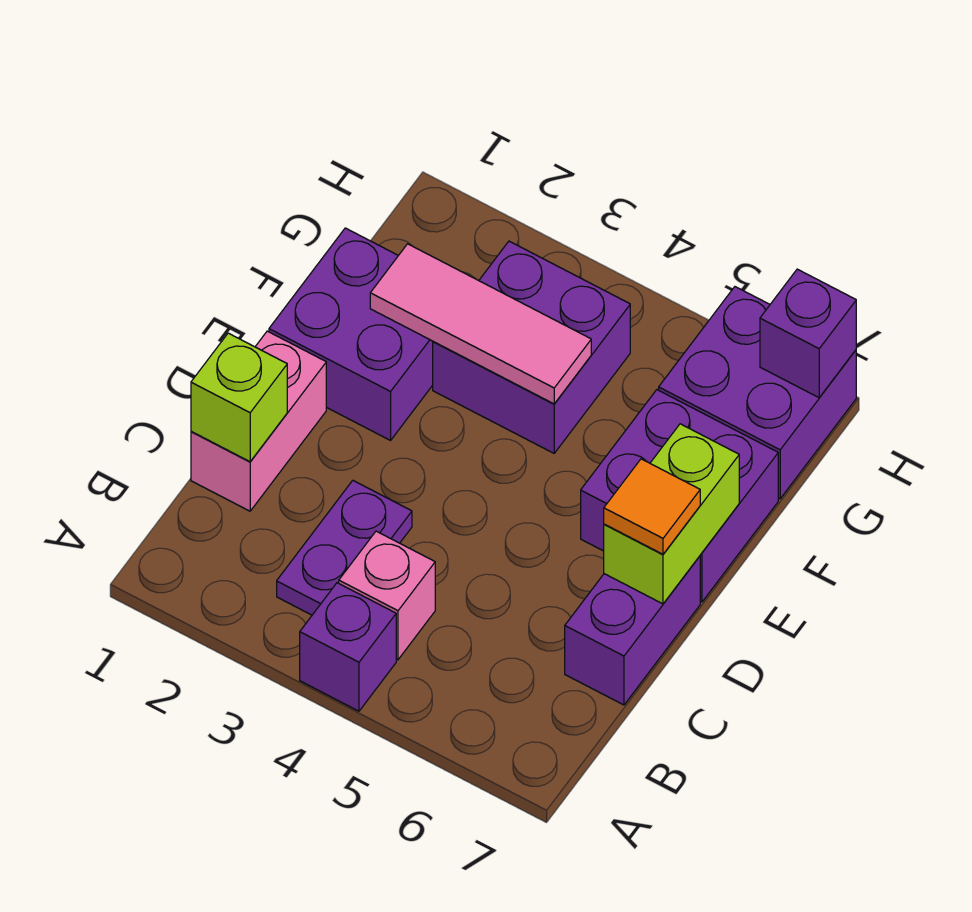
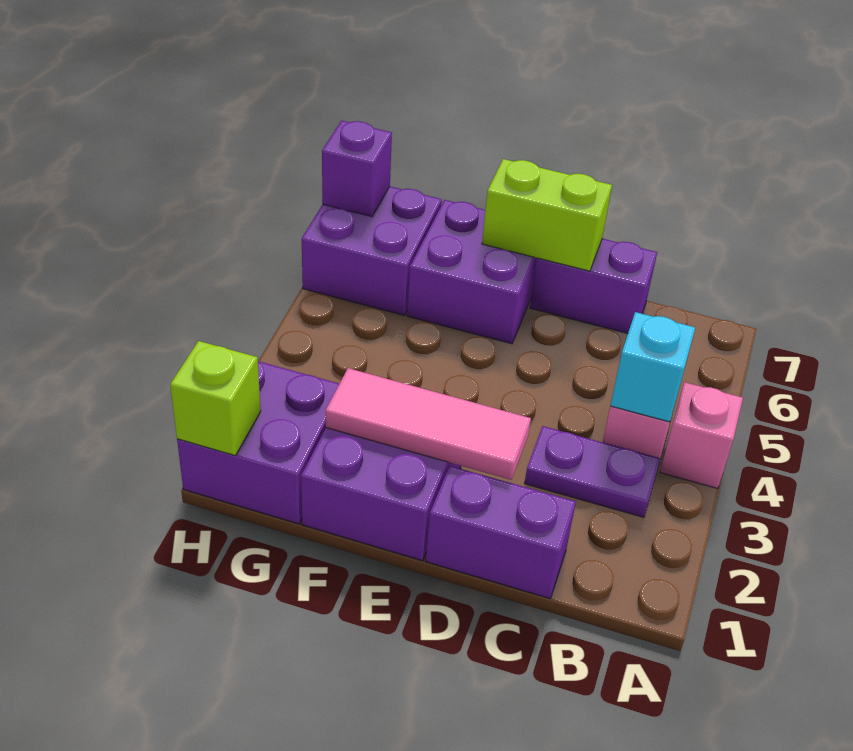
purple 1x1 brick [300,583,396,711] -> pink 1x1 brick [660,382,743,489]
none -> cyan 1x1 brick [610,312,695,422]
pink 1x2 brick [191,331,326,511] -> purple 1x2 brick [426,466,576,599]
lime 1x1 brick [191,333,287,462] -> lime 1x1 brick moved to [170,341,261,455]
orange 1x1 tile [604,459,700,554] -> none
pink 1x3 tile [370,244,591,404] -> pink 1x3 tile turned to [326,368,531,480]
purple 2x2 brick [433,241,630,453] -> purple 2x2 brick moved to [177,361,339,524]

